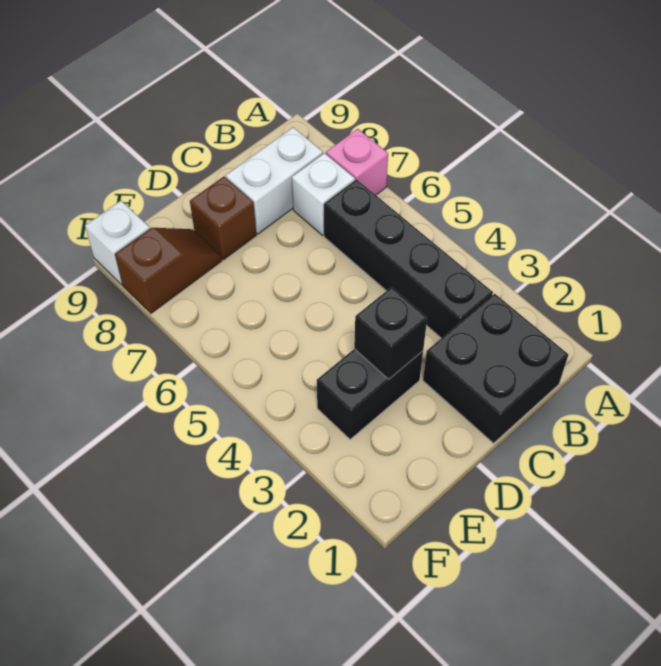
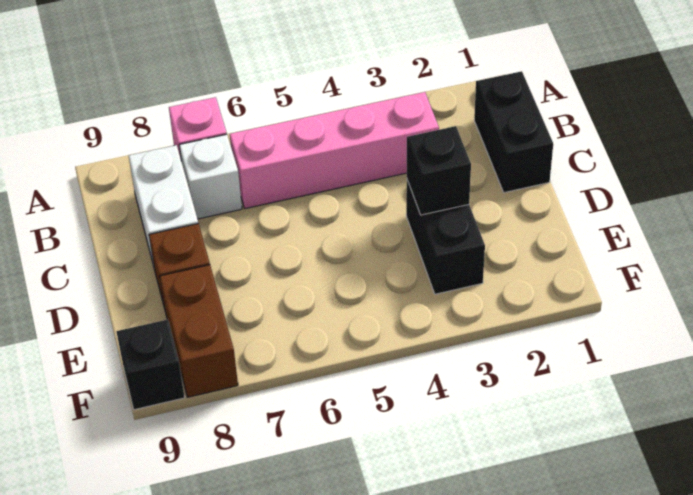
black 2x2 brick [423,294,568,443] -> black 1x2 brick [474,71,553,193]
black 1x4 brick [324,179,493,338] -> pink 1x4 brick [230,92,439,209]
brown 1x2 slope [115,228,222,313] -> brown 1x2 brick [160,265,238,397]
white 1x1 brick [85,201,150,285] -> black 1x1 brick [116,319,185,410]

